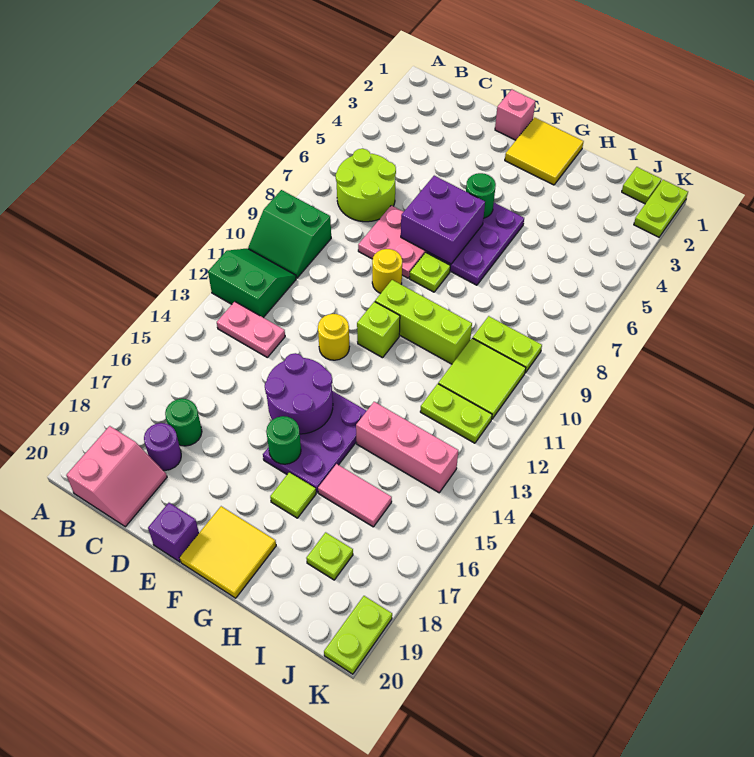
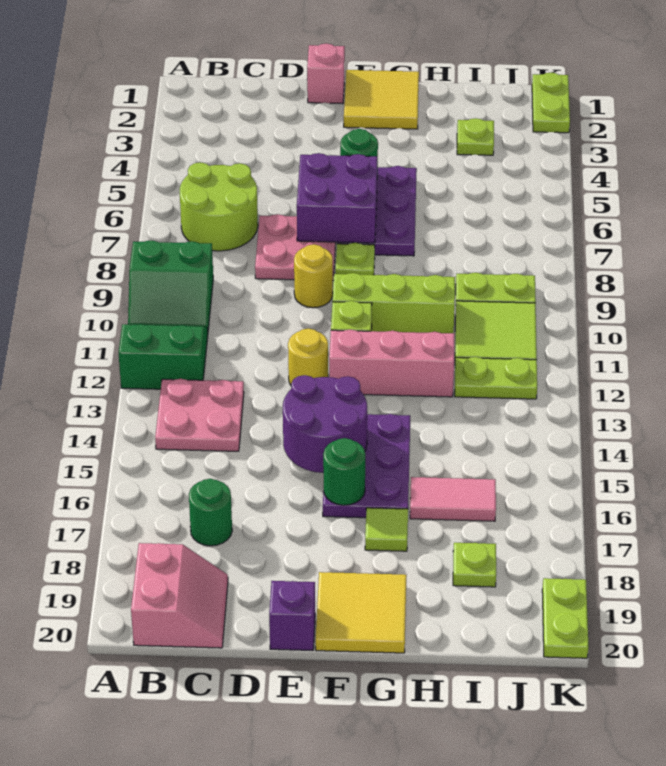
pink 1x2 plate [217,302,285,357] -> pink 2x2 plate [155,379,244,451]
purple 1x1 round brick [144,423,181,470] -> none
pink 1x3 brick [356,402,458,493] -> pink 1x3 brick moved to [329,330,454,397]
lime 1x1 plate [622,167,661,204] -> lime 1x1 plate moved to [457,118,494,155]

